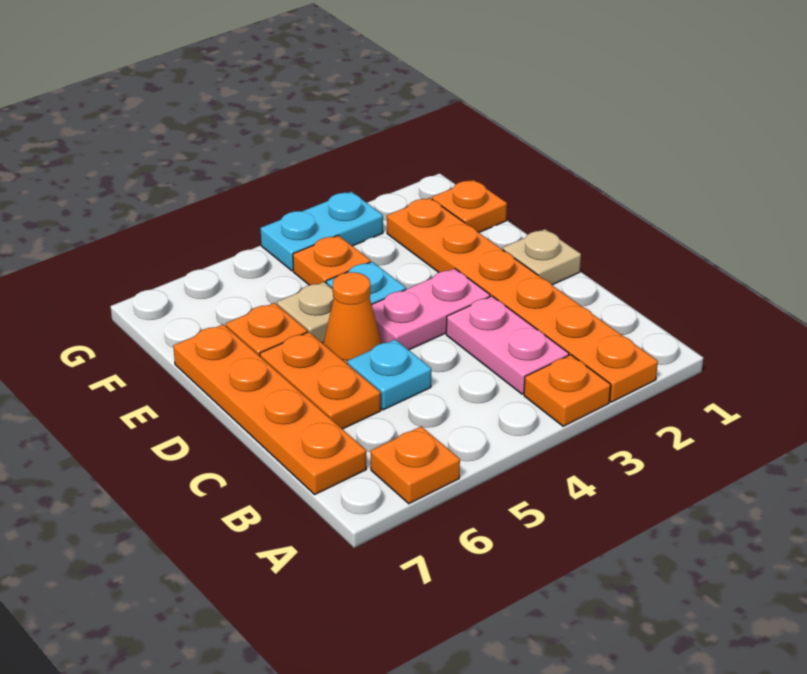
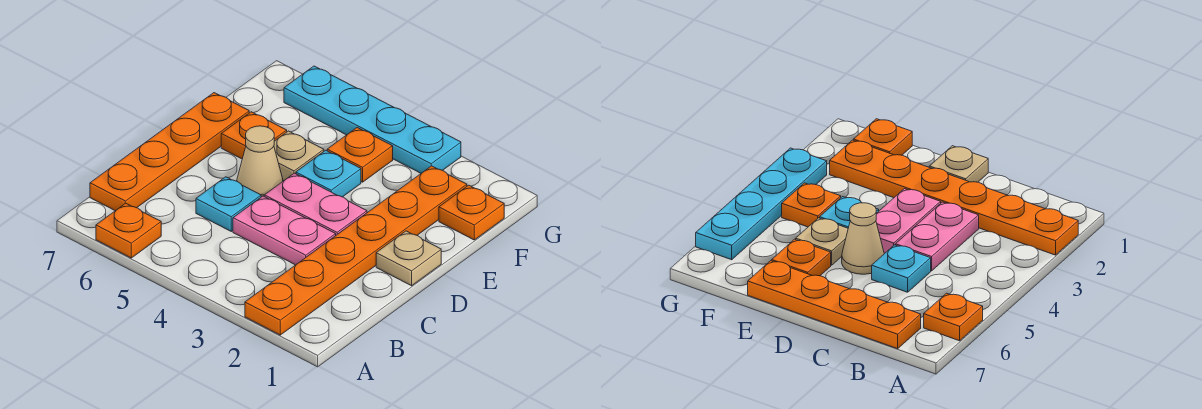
orange 1x1 plate [524,355,611,426] -> none
pink 1x2 plate [446,296,569,394] -> pink 1x2 plate turned to [233,196,336,265]
orange 1x2 plate [260,332,381,429] -> none
orange 1x1 cone [323,272,382,363] -> tan 1x1 cone [237,126,283,197]
cyan 1x2 plate [261,192,383,271] -> cyan 1x4 plate [284,66,461,173]

